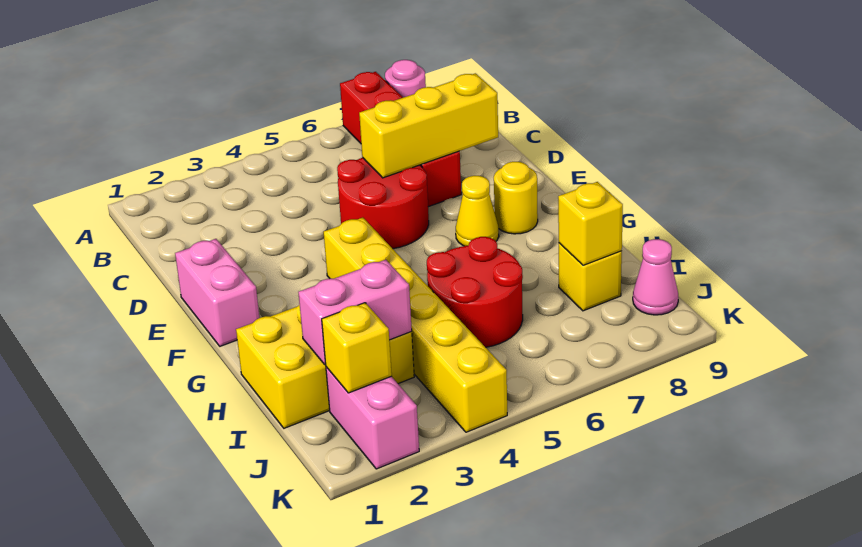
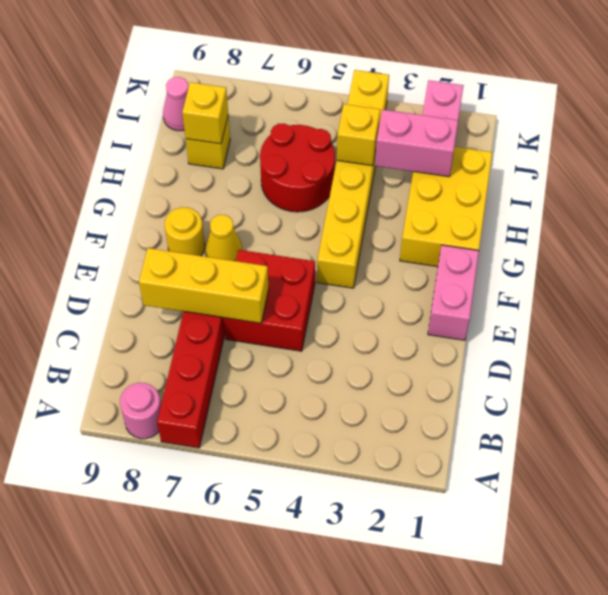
red 2x2 round brick [337,158,429,249] -> red 2x2 brick [223,250,315,351]
yellow 2x3 brick [236,305,414,428] -> yellow 2x3 brick turned to [400,147,492,267]
yellow 1x1 brick [322,303,392,393] -> yellow 1x1 brick moved to [337,104,380,166]

